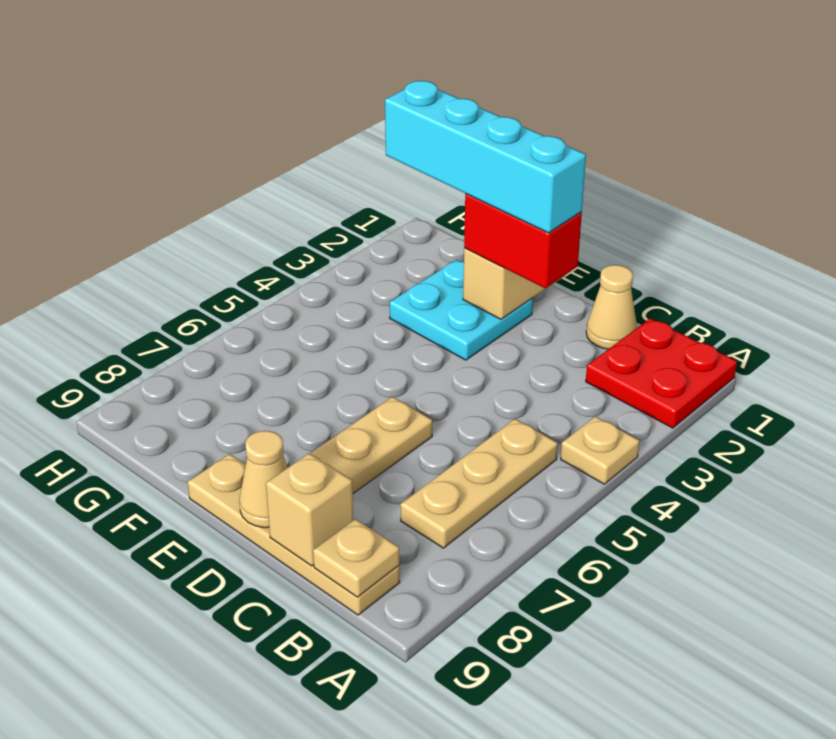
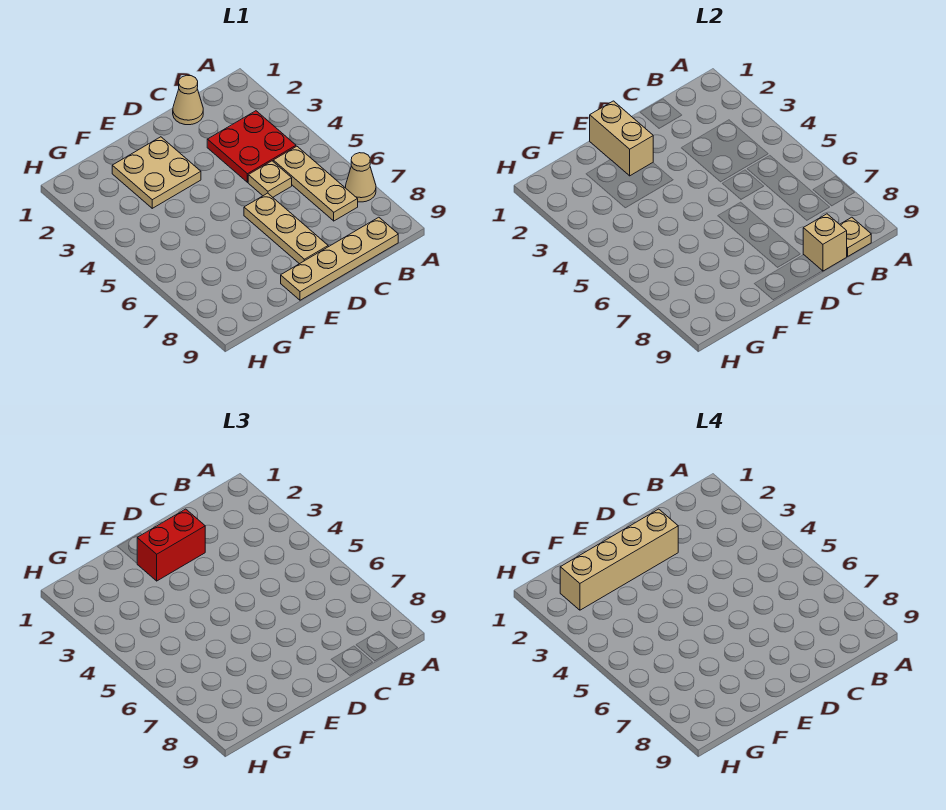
red 2x2 plate [586,318,737,428] -> red 2x2 plate moved to [207,111,296,182]
tan 1x1 plate [561,416,639,484] -> tan 1x1 plate moved to [248,161,292,197]
cyan 1x4 brick [385,81,586,233] -> tan 1x4 brick [560,509,678,610]
tan 1x1 cone [239,431,288,528] -> tan 1x1 cone moved to [346,153,376,202]
cyan 2x2 plate [390,260,533,360] -> tan 2x2 plate [112,137,201,208]

